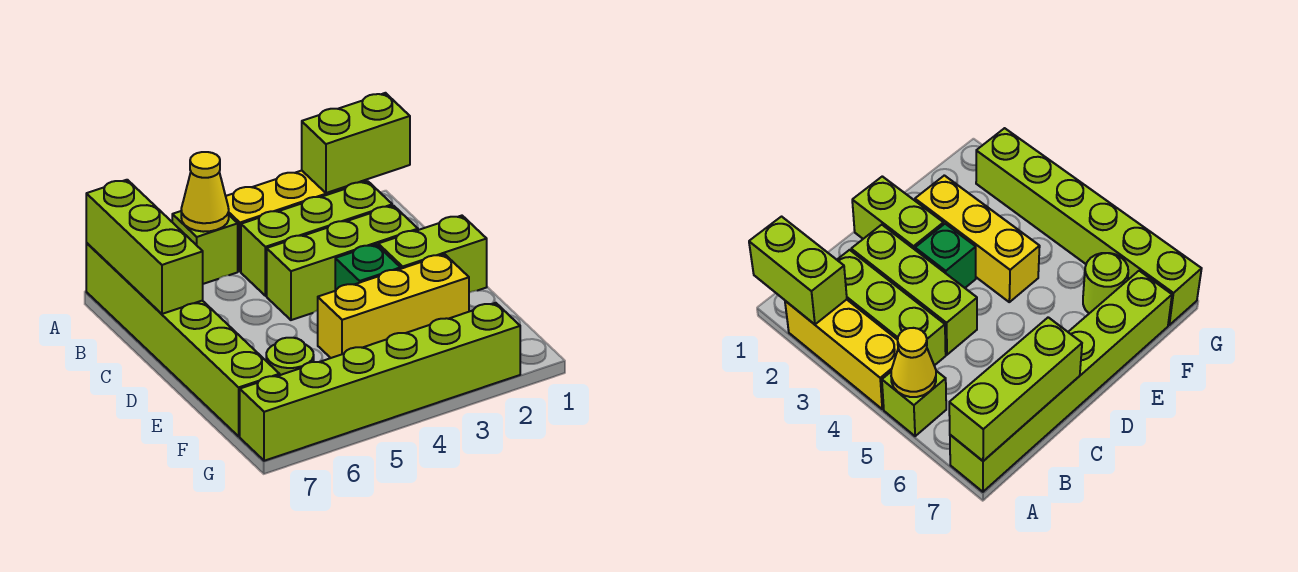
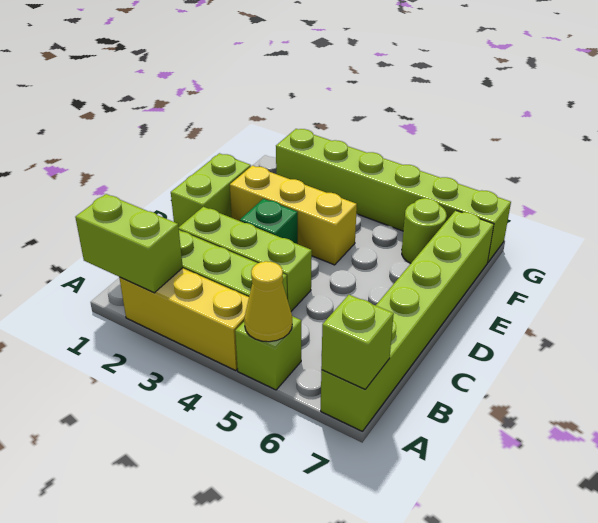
lime 1x3 brick [86,180,203,314] -> lime 1x1 brick [321,295,394,389]
lime 1x2 brick [378,216,487,293] -> lime 1x2 brick turned to [171,153,251,227]

